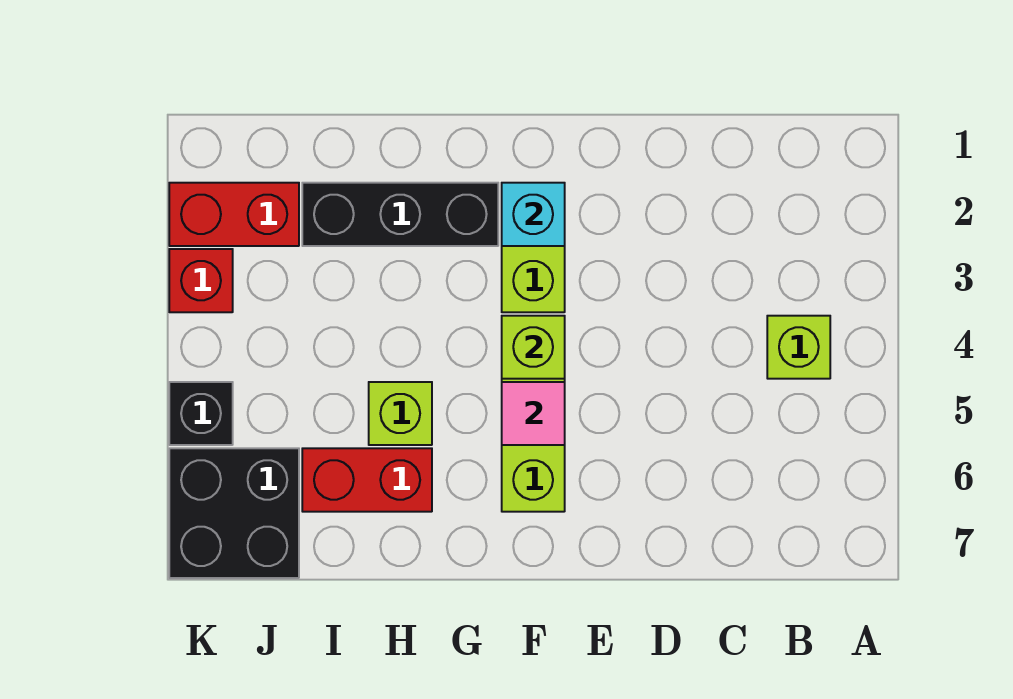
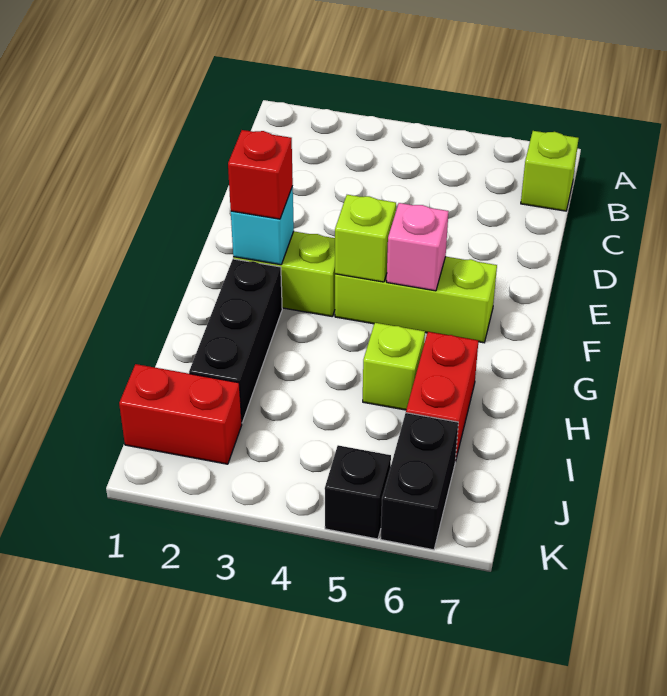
lime 1x1 brick [767,316,830,379] -> lime 1x1 brick moved to [521,131,579,211]
pink 1x1 tile [502,382,565,445] -> pink 1x1 brick [387,203,449,291]
red 1x2 brick [169,183,299,246] -> red 1x2 brick turned to [119,364,242,464]
black 2x2 brick [169,448,299,578] -> black 1x2 brick [381,413,458,550]
red 1x1 brick [169,249,233,312] -> red 1x1 brick moved to [228,130,293,219]

